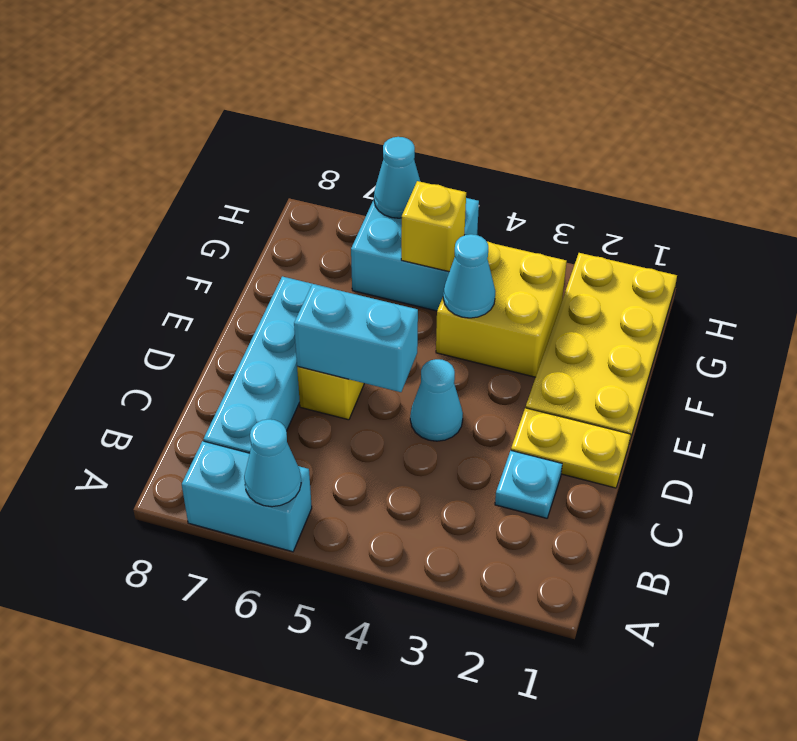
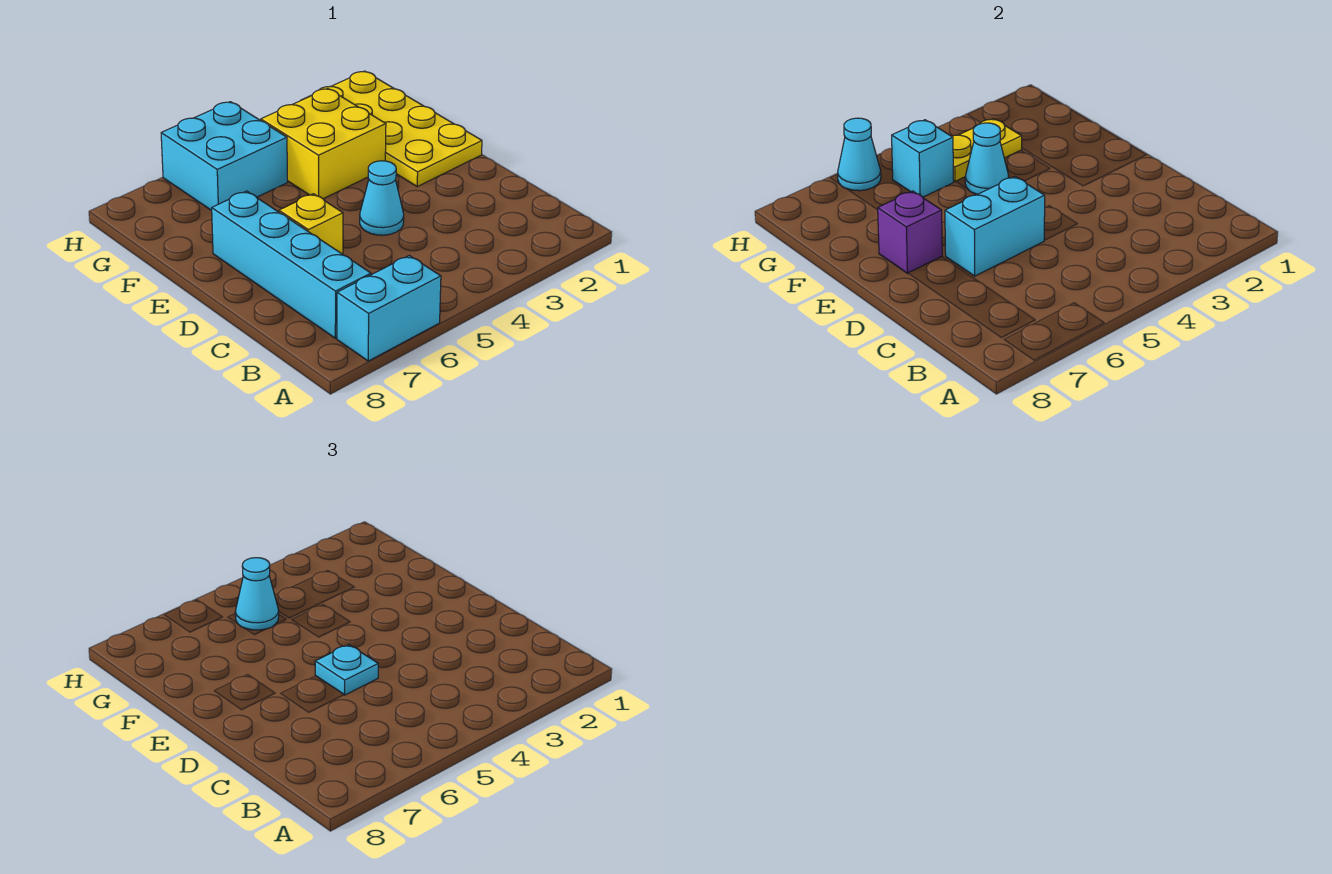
cyan 1x1 cone [244,419,301,507] -> cyan 1x1 cone moved to [235,558,279,630]
cyan 1x1 plate [495,451,562,518] -> cyan 1x1 plate moved to [315,645,378,695]
yellow 1x2 plate [511,408,631,488] -> yellow 1x2 plate moved to [952,119,1022,182]
none -> purple 1x1 brick [878,191,942,273]
yellow 1x1 brick [401,181,466,272] -> cyan 1x1 brick [892,120,954,197]

